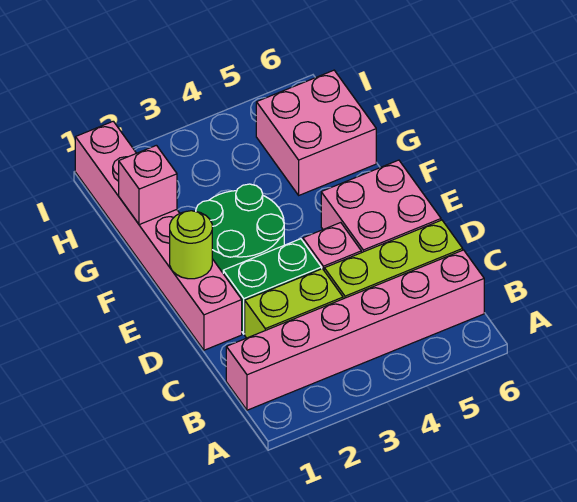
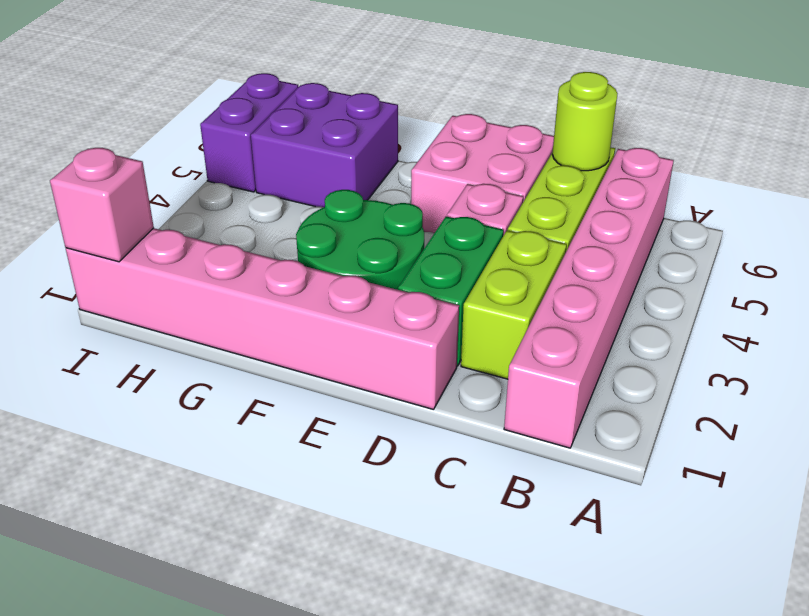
lime 1x1 round brick [170,211,212,279] -> lime 1x1 round brick moved to [552,72,618,171]
pink 1x1 brick [119,145,177,225] -> pink 1x1 brick moved to [50,148,154,262]
pink 2x2 brick [256,70,376,195] -> purple 2x2 brick [251,83,398,207]
none -> purple 1x2 brick [200,73,298,192]

